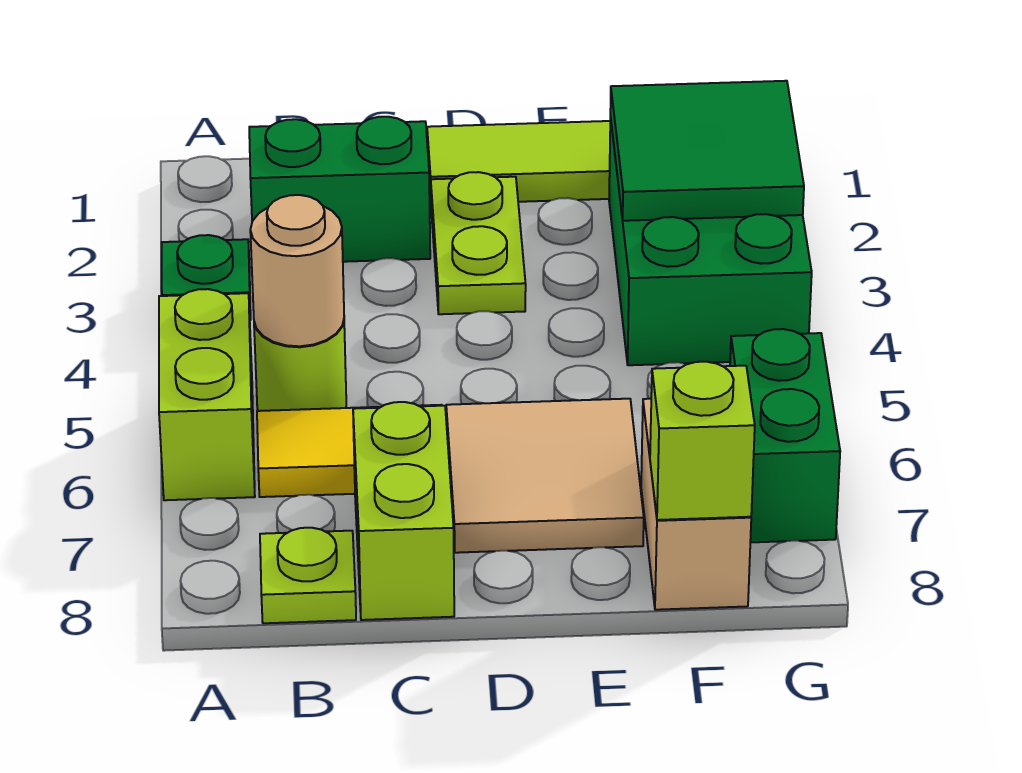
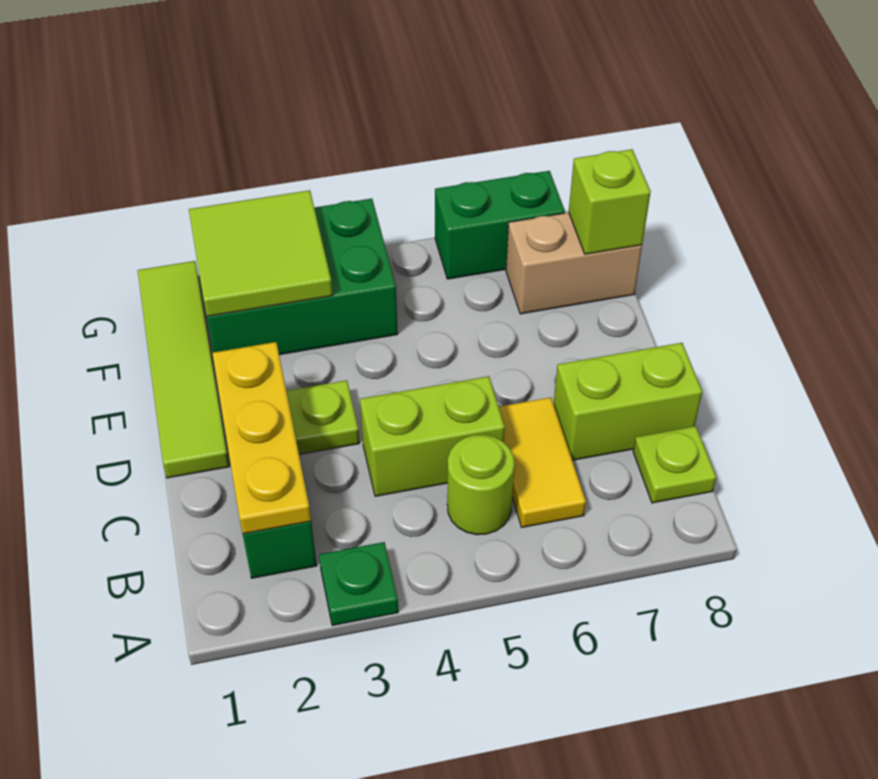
lime 1x2 brick [159,289,255,500] -> lime 1x2 brick moved to [360,376,505,496]
none -> yellow 1x3 plate [212,342,311,534]
tan 1x1 round brick [250,195,344,346] -> none
tan 2x2 tile [446,399,644,553] -> none
green 2x2 tile [610,81,804,221] -> lime 2x2 tile [189,190,333,316]

